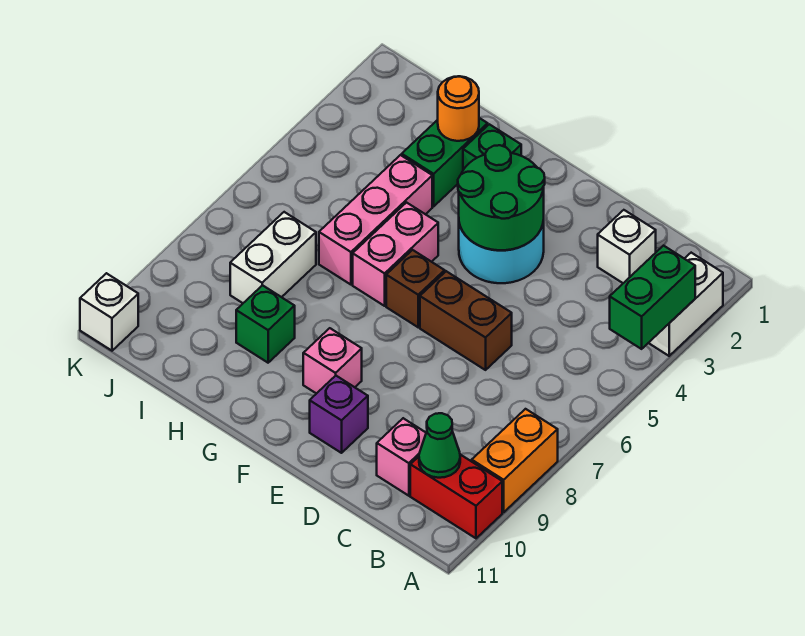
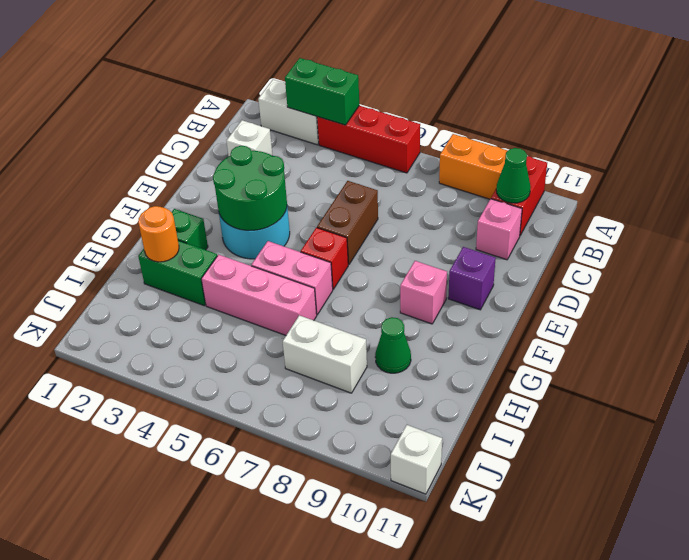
none -> red 1x3 brick [317,106,420,173]
brown 1x1 brick [386,250,445,327] -> red 1x1 brick [301,228,348,289]
green 1x1 brick [236,285,295,363] -> green 1x1 cone [375,317,411,373]

